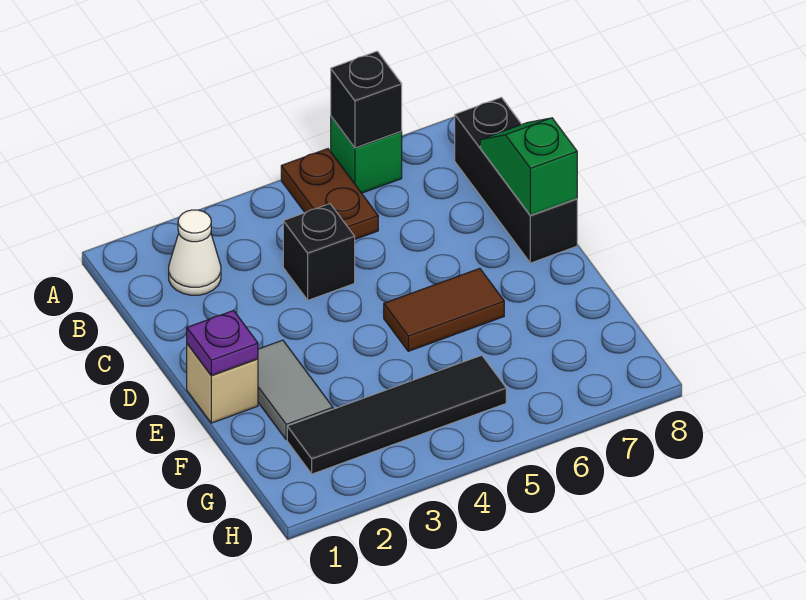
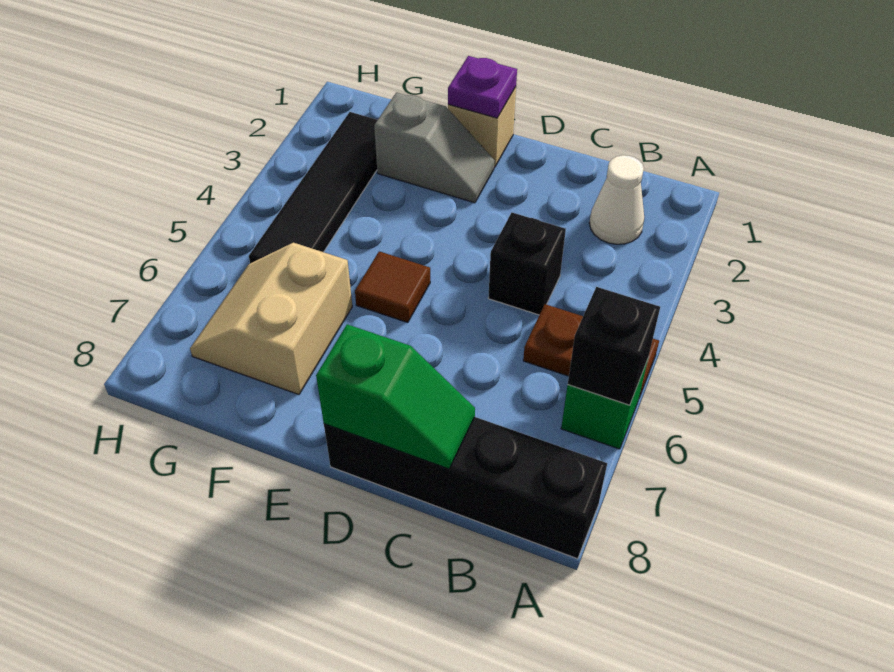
black 1x3 brick [455,97,577,263] -> black 1x4 brick [324,417,607,559]
grey 1x2 tile [258,340,333,440] -> grey 1x2 slope [374,92,494,203]
brown 1x2 tile [384,268,504,351] -> brown 1x1 tile [355,251,430,323]
none -> tan 2x2 slope [190,243,352,395]

